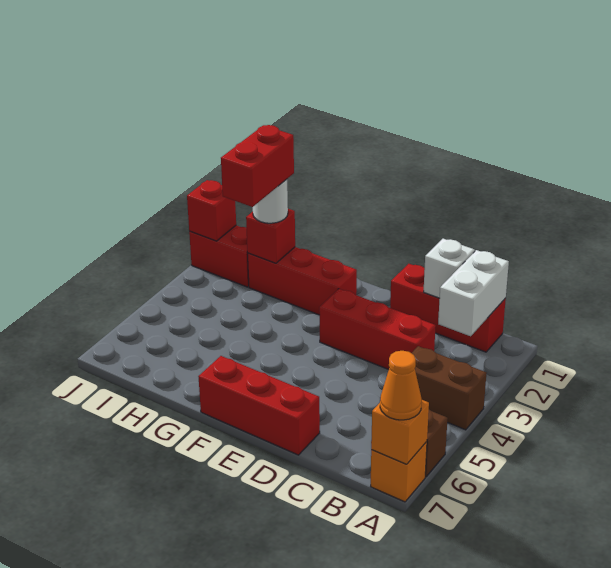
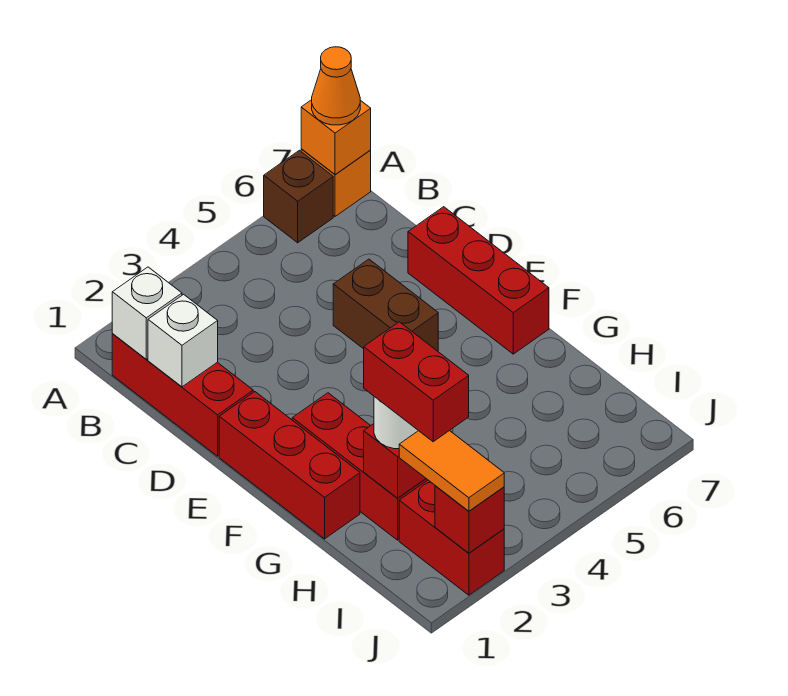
brown 1x2 brick [412,346,486,430] -> brown 1x2 brick moved to [333,259,438,351]
white 1x2 brick [438,250,509,336] -> white 1x1 brick [112,267,182,359]
red 1x3 brick [319,289,436,370] -> red 1x3 brick moved to [219,392,360,539]
red 1x2 brick [221,125,294,207] -> red 1x2 brick turned to [364,322,469,442]
none -> orange 1x2 tile [399,431,504,511]

